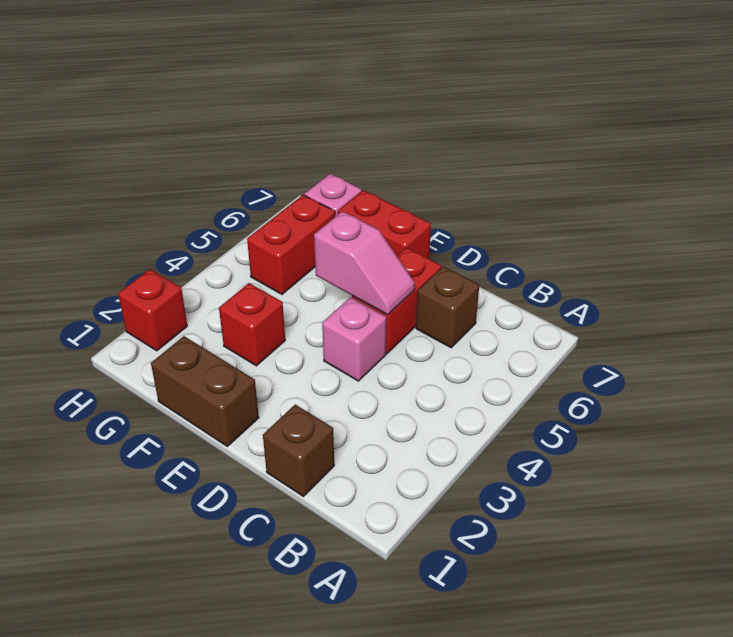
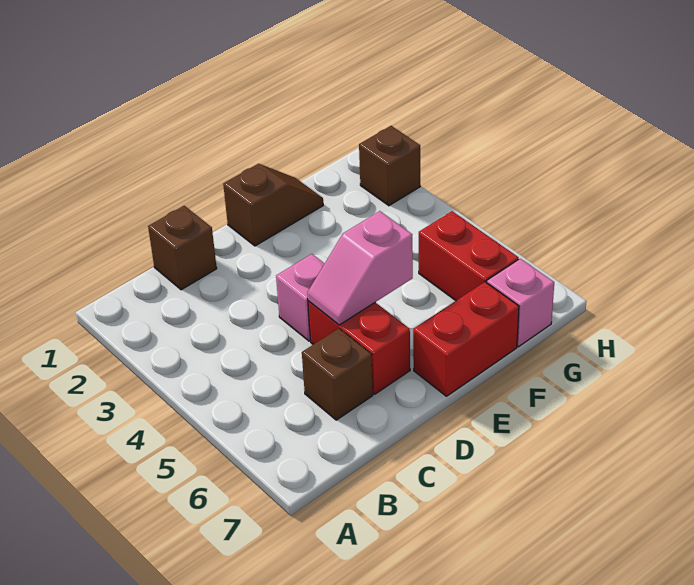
brown 1x2 brick [151,336,259,446] -> brown 1x2 slope [223,164,323,246]
red 1x1 brick [219,283,285,366] -> none
red 1x1 brick [118,269,187,351] -> brown 1x1 brick [359,126,420,206]

